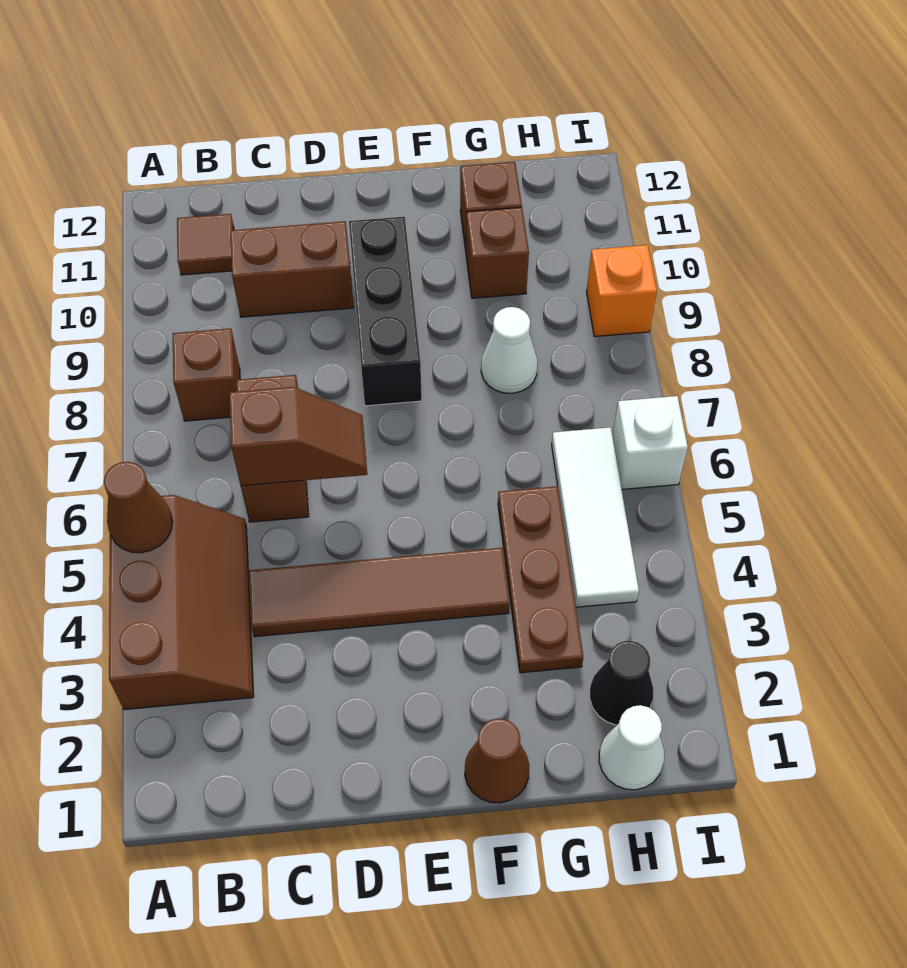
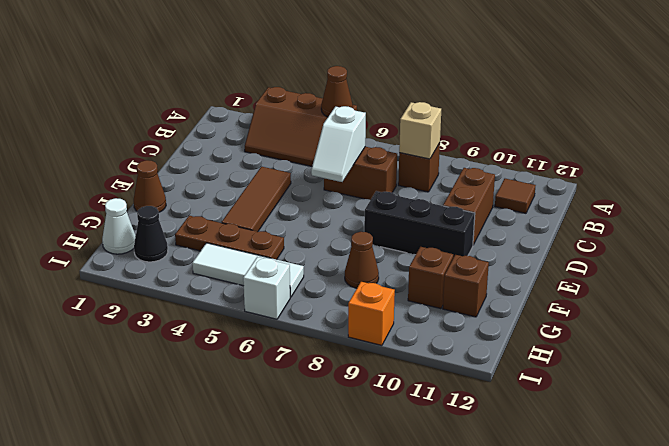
none -> tan 1x1 brick [399,102,441,159]
brown 1x4 tile [249,548,510,637] -> brown 1x3 tile [221,167,291,231]
brown 1x2 slope [229,387,367,486] -> white 1x2 slope [311,106,366,182]
white 1x1 cone [481,307,538,393] -> brown 1x1 cone [345,232,379,288]

